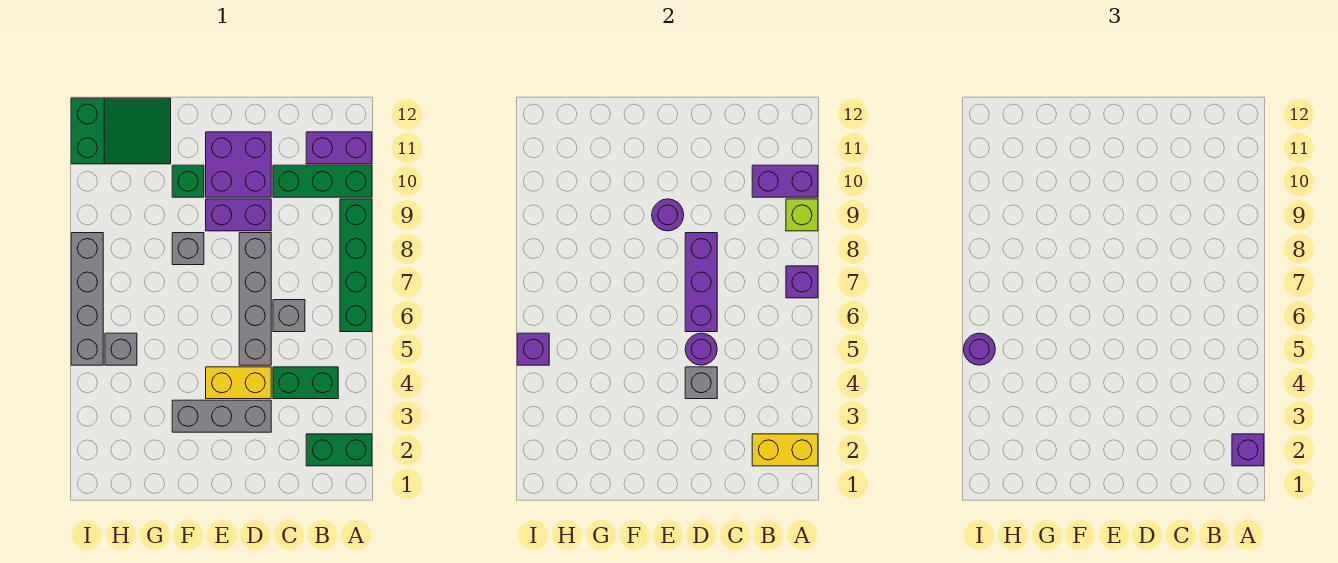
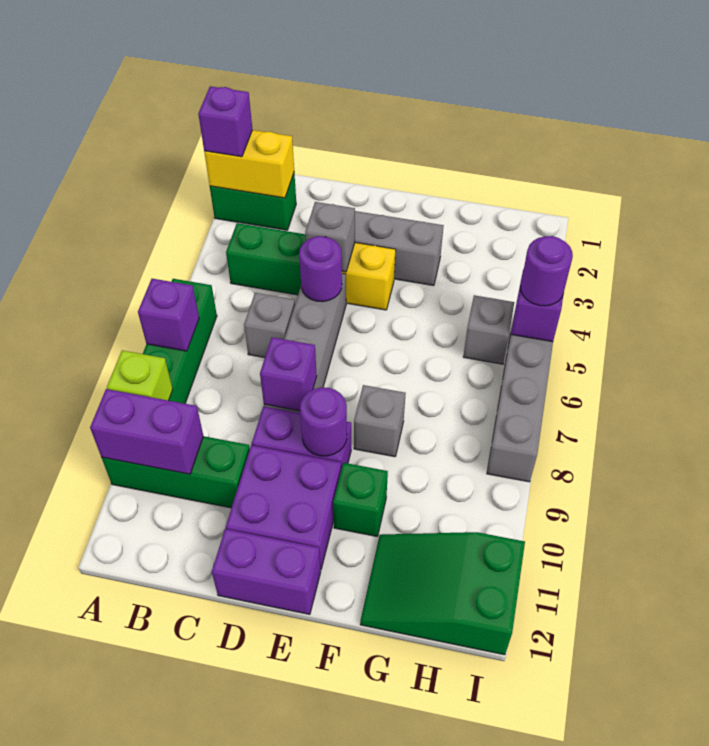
purple 1x2 brick [306,132,372,164] -> purple 1x2 brick moved to [212,529,321,614]
purple 1x3 brick [685,233,717,332] -> purple 1x1 brick [260,337,317,411]

